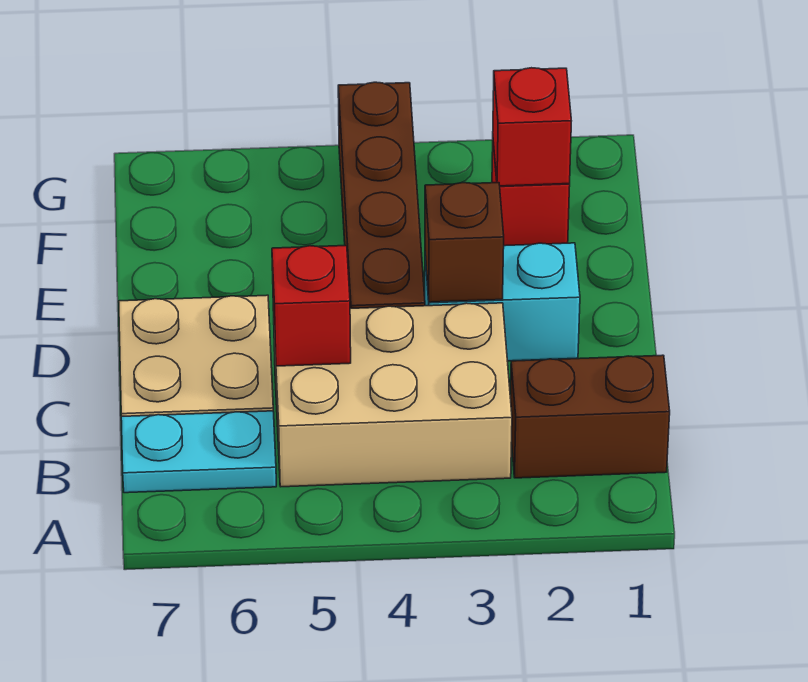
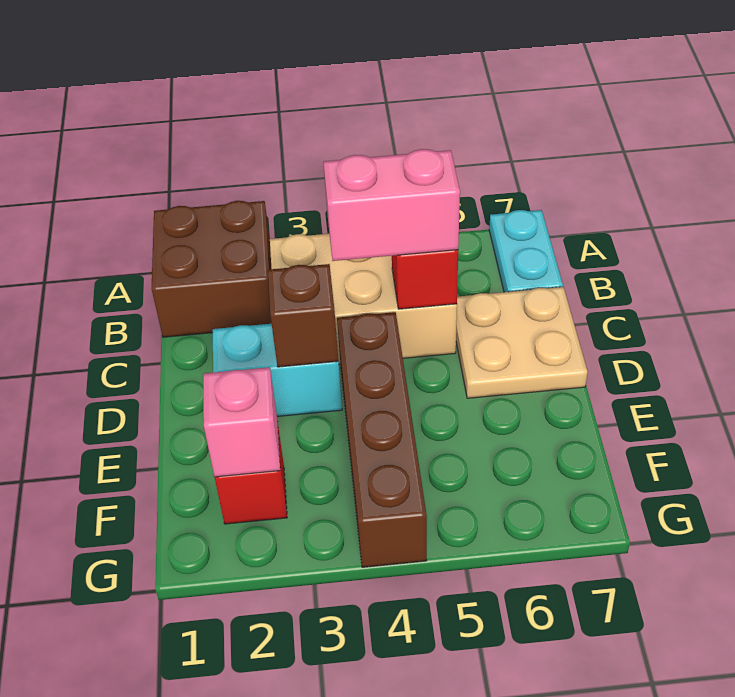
brown 1x2 brick [510,355,670,478] -> brown 2x2 brick [152,201,272,337]
cyan 1x2 plate [121,411,276,493] -> cyan 1x2 plate turned to [489,210,563,292]
none -> pink 1x2 brick [323,149,460,261]
red 1x1 brick [493,68,571,186] -> pink 1x1 brick [203,367,280,477]

